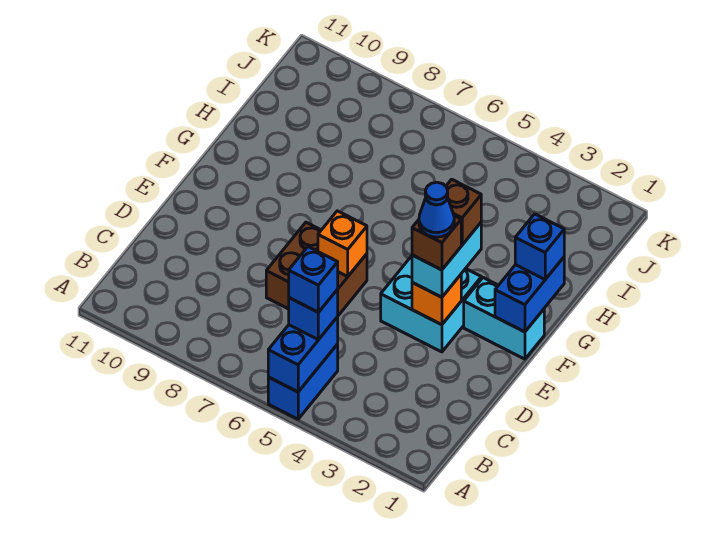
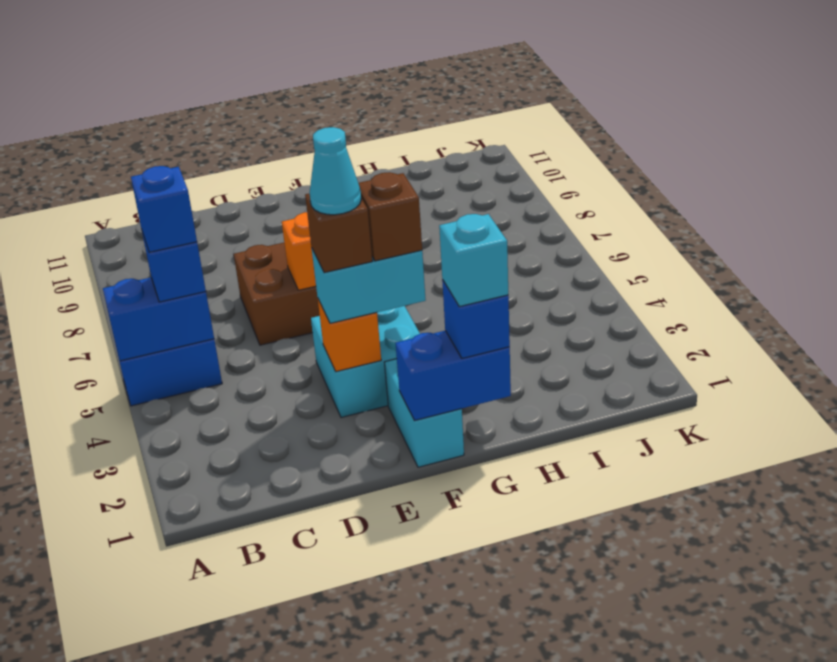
blue 1x1 cone [419,182,454,237] -> cyan 1x1 cone [310,127,361,215]
none -> cyan 1x1 brick [439,214,508,307]

